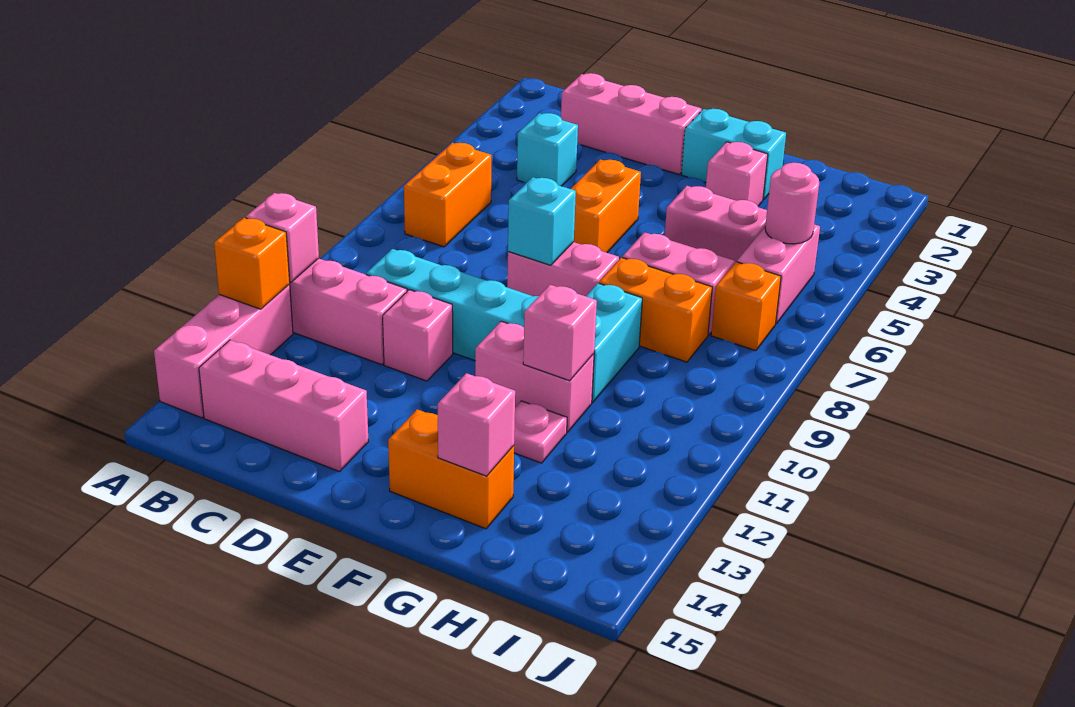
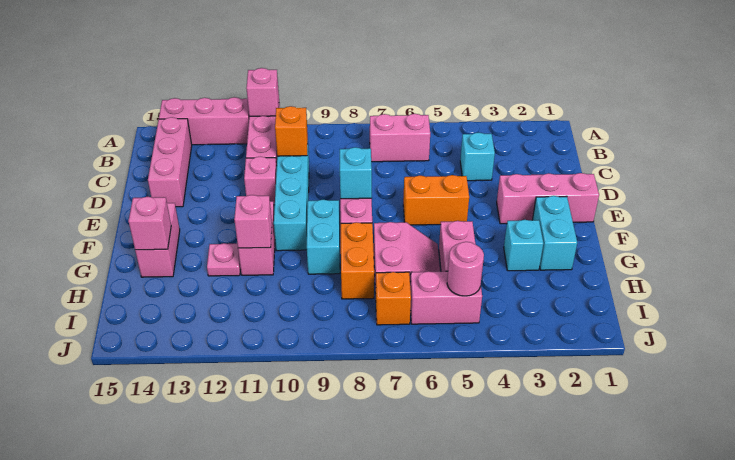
orange 1x1 brick [214,218,290,309] -> orange 1x1 brick moved to [275,106,308,156]
orange 1x2 brick [404,143,491,247] -> pink 1x2 brick [370,114,430,162]
pink 1x3 brick [561,73,701,174] -> pink 1x3 brick turned to [497,173,599,224]
orange 1x2 brick [388,409,514,529] -> pink 1x2 brick [135,203,180,277]
pink 1x1 brick [706,142,768,206] -> cyan 1x1 brick [504,220,543,271]
cyan 1x2 brick [586,283,642,402] -> cyan 1x2 brick turned to [307,200,340,274]

